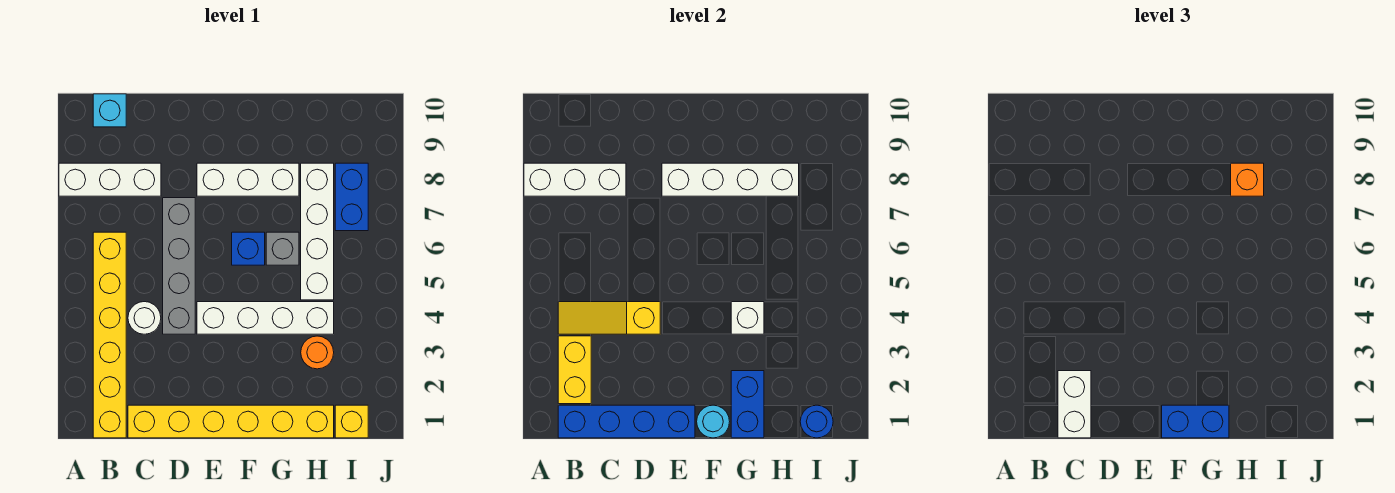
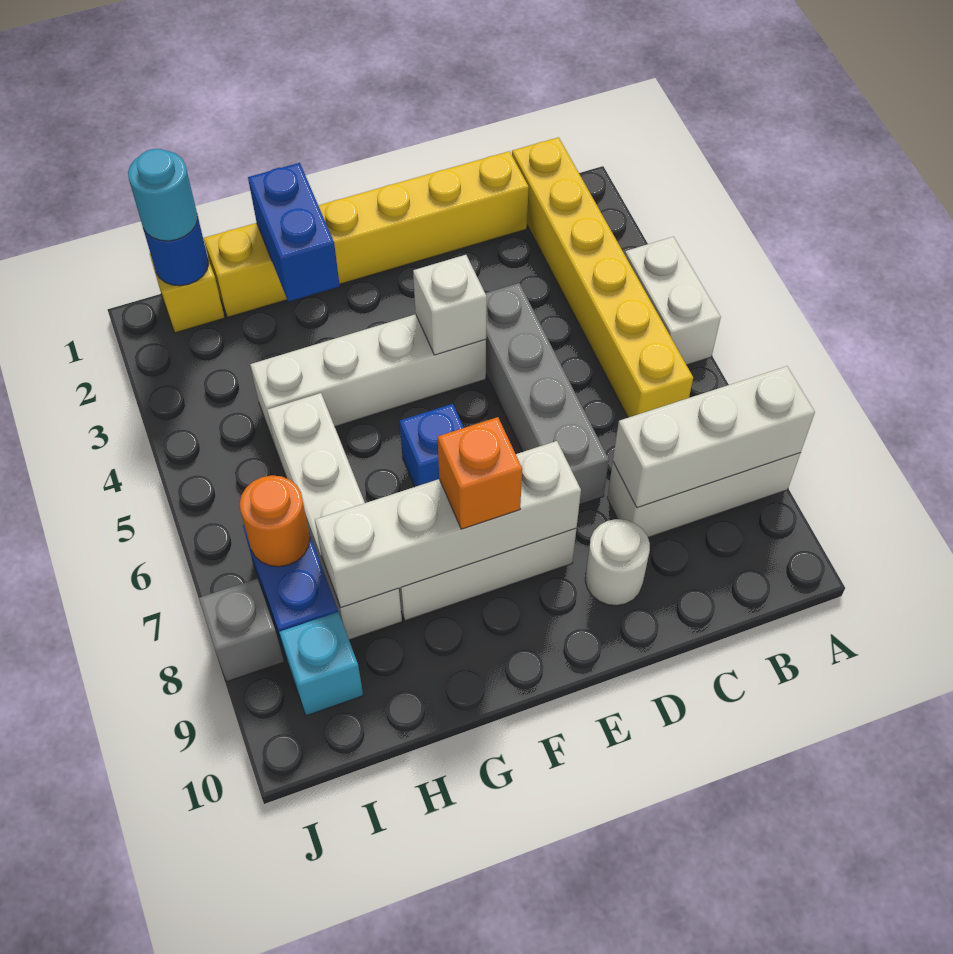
blue 1x4 brick [558,405,695,438] -> none
yellow 1x2 brick [558,336,591,404] -> none
yellow 1x3 slope [558,302,660,334] -> none
cyan 1x1 brick [93,94,126,127] -> cyan 1x1 brick moved to [279,612,363,716]
white 1x2 brick [1058,371,1091,438] -> white 1x2 brick moved to [625,237,721,365]
white 1x1 round brick [128,302,161,334] -> white 1x1 round brick moved to [585,519,650,606]
cyan 1x1 round brick [697,405,730,438] -> cyan 1x1 round brick moved to [128,149,198,241]
blue 1x2 brick [1162,405,1229,438] -> none
white 1x1 brick [731,302,764,334] -> white 1x1 brick moved to [413,255,487,355]
grey 1x1 brick [266,232,299,265] -> grey 1x1 brick moved to [199,579,284,682]
orange 1x1 round brick [301,336,334,369] -> orange 1x1 round brick moved to [240,475,310,567]
orange 1x1 brick [1231,163,1264,196] -> orange 1x1 brick moved to [438,417,522,529]

